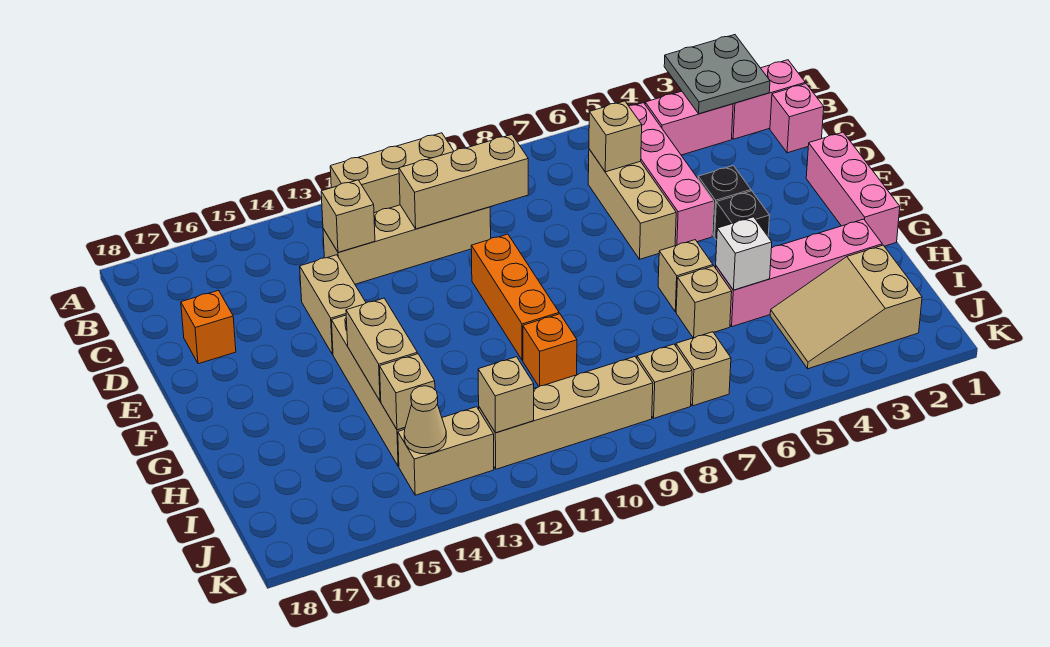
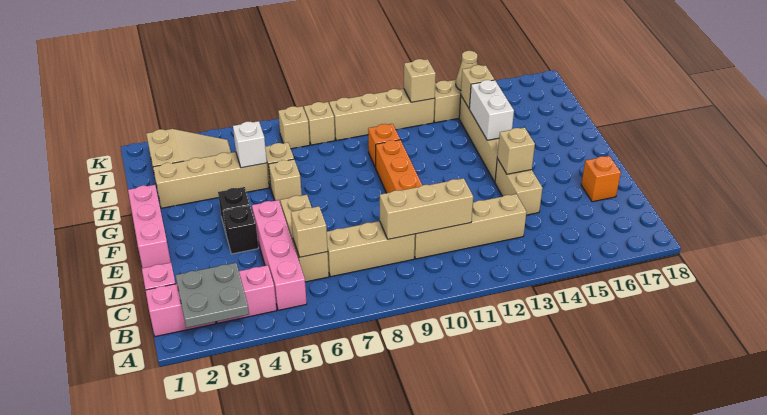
tan 1x3 brick [330,133,454,213] -> tan 1x3 brick moved to [327,221,415,277]
tan 1x1 brick [321,180,375,252] -> tan 1x1 brick moved to [497,127,535,174]
tan 1x2 brick [346,298,417,401] -> white 1x2 brick [469,80,514,140]
pink 1x4 brick [716,219,882,327] -> tan 1x4 brick [153,152,269,208]

